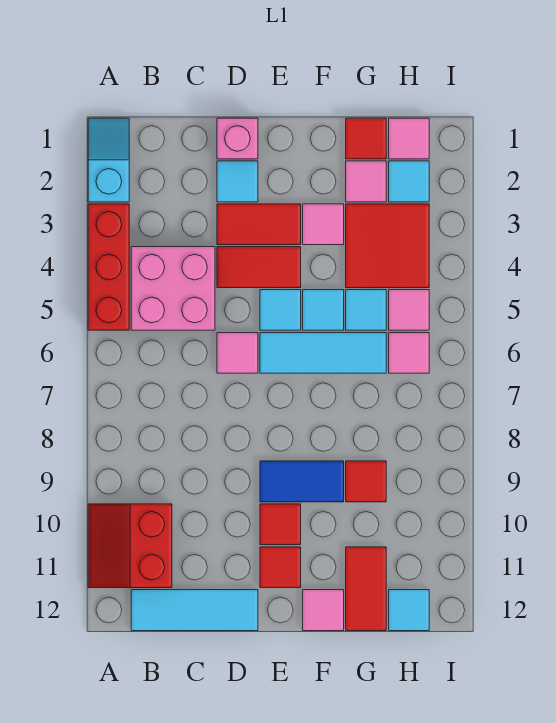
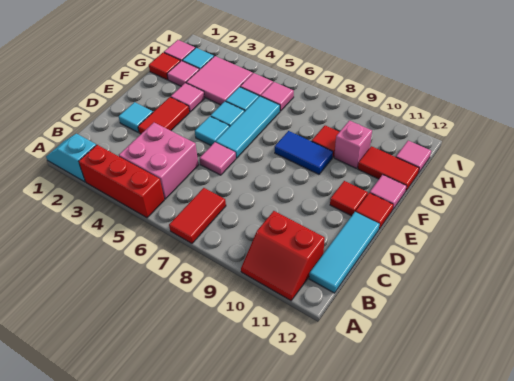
pink 1x1 brick [217,118,258,159] -> pink 1x1 brick moved to [334,121,372,169]
red 1x2 tile [217,247,301,288] -> red 1x2 tile moved to [169,188,226,243]
blue 1x2 tile [260,461,344,502] -> blue 1x2 tile turned to [275,131,333,174]
red 1x1 tile [260,504,301,545] -> red 1x1 tile moved to [356,193,393,229]
red 2x2 tile [346,204,429,288] -> pink 2x2 tile [186,56,253,105]
cyan 1x1 tile [389,590,429,631] -> pink 1x1 tile [396,141,431,174]

